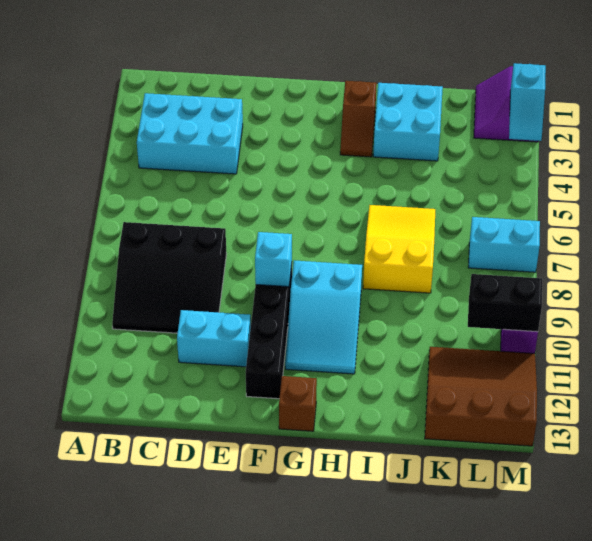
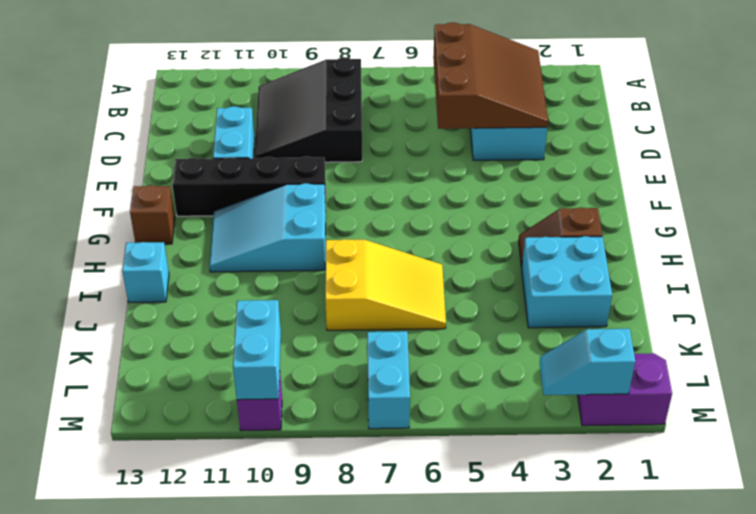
cyan 1x1 brick [255,232,292,287] -> cyan 1x1 brick moved to [122,242,169,303]
brown 3x3 slope [425,347,537,446] -> brown 3x3 slope moved to [433,22,548,129]
black 1x2 brick [468,274,542,332] -> cyan 1x2 brick [233,300,281,400]

